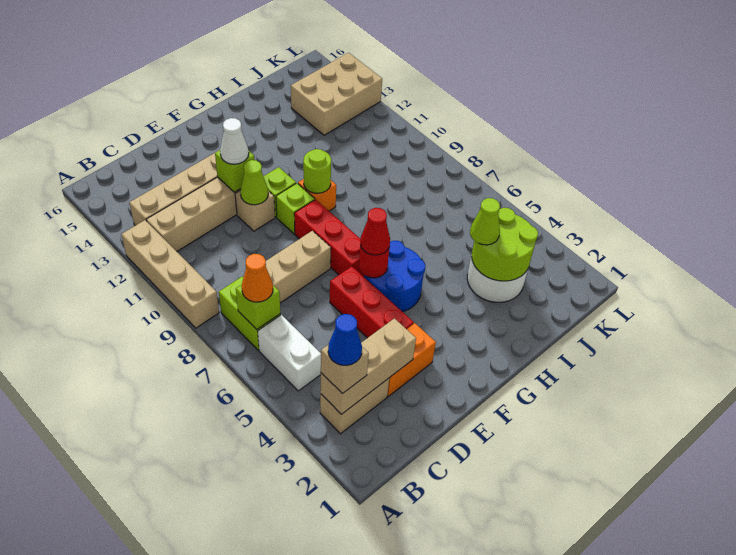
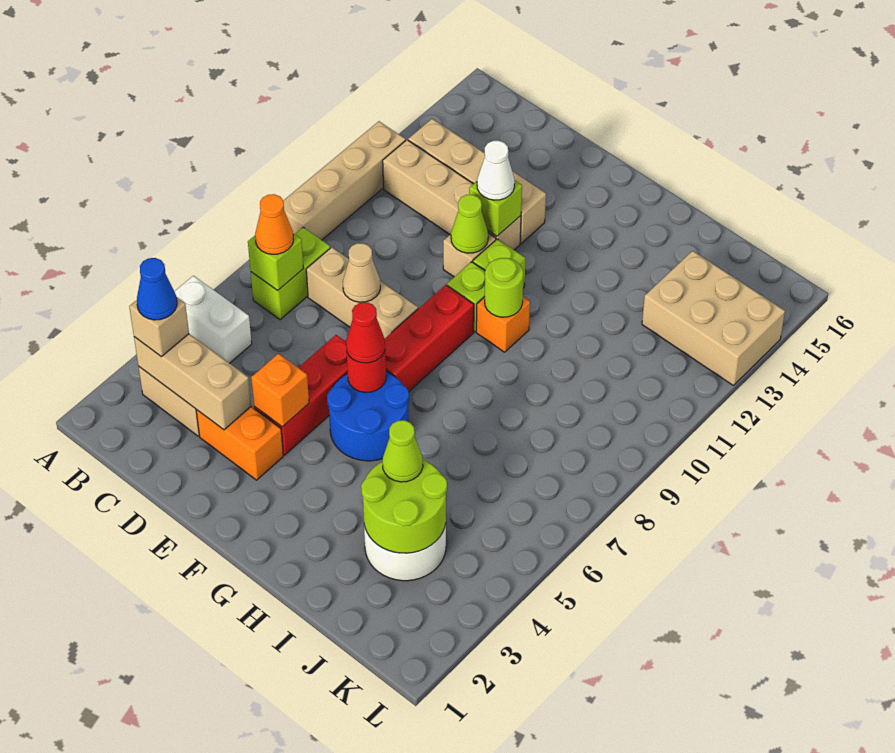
white 1x2 brick [258,315,321,391] -> white 1x2 brick turned to [174,276,252,363]
none -> tan 1x1 cone [343,243,380,302]
none -> orange 1x1 brick [251,354,309,427]

